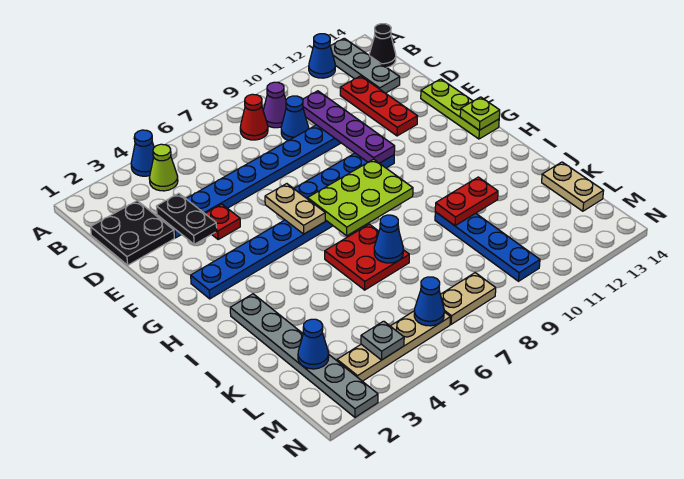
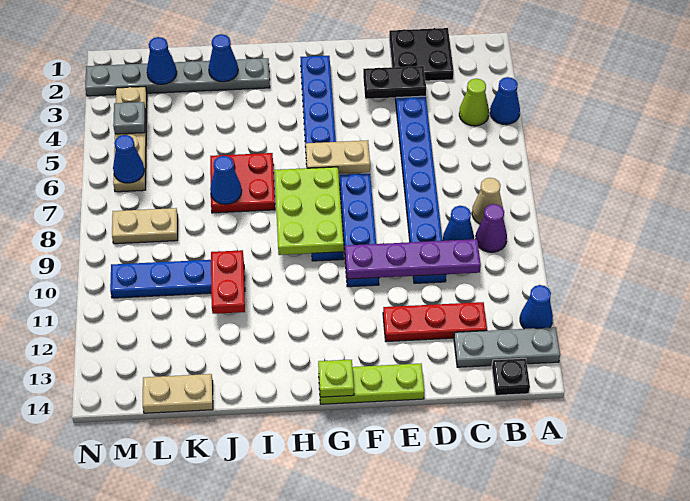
red 1x1 cone [240,94,268,140] -> tan 1x1 cone [472,178,503,224]
black 1x1 cone [369,24,396,68] -> black 1x1 plate [492,358,530,395]
red 1x1 plate [205,204,240,239] -> none
none -> blue 1x1 cone [209,34,238,82]
tan 1x2 plate [440,273,496,324] -> tan 1x2 plate turned to [112,208,178,244]

